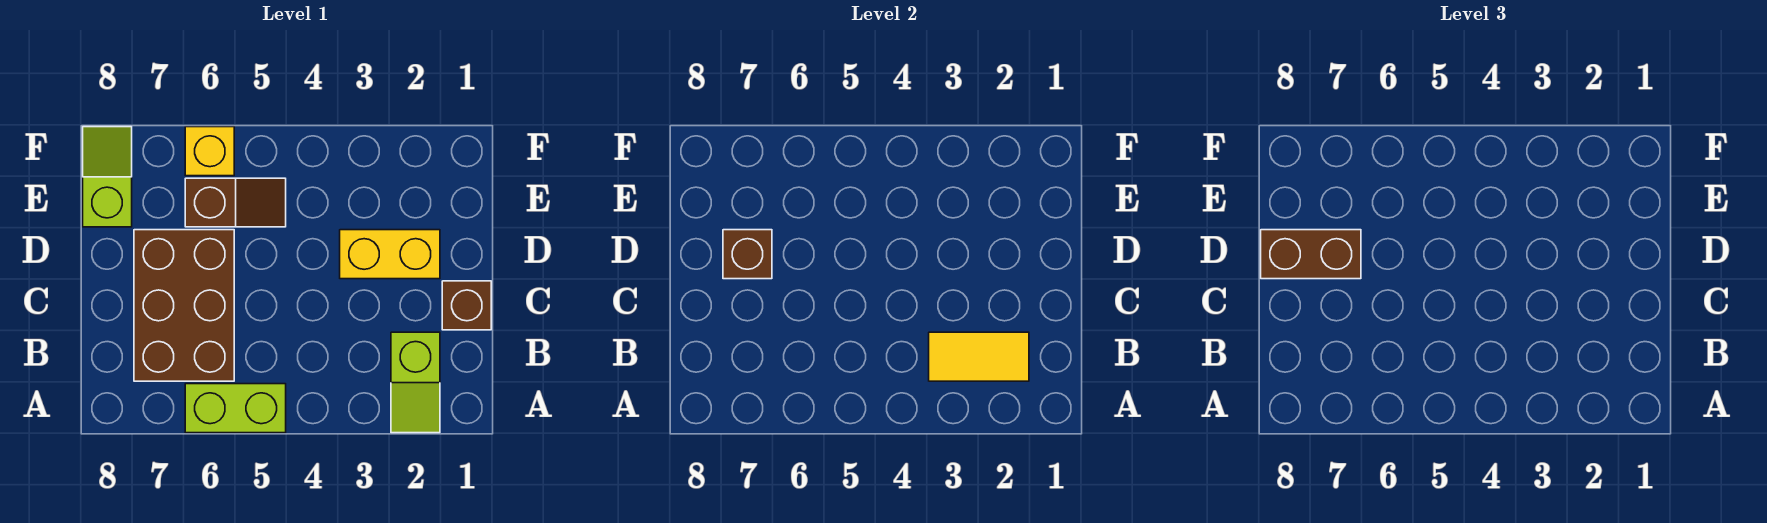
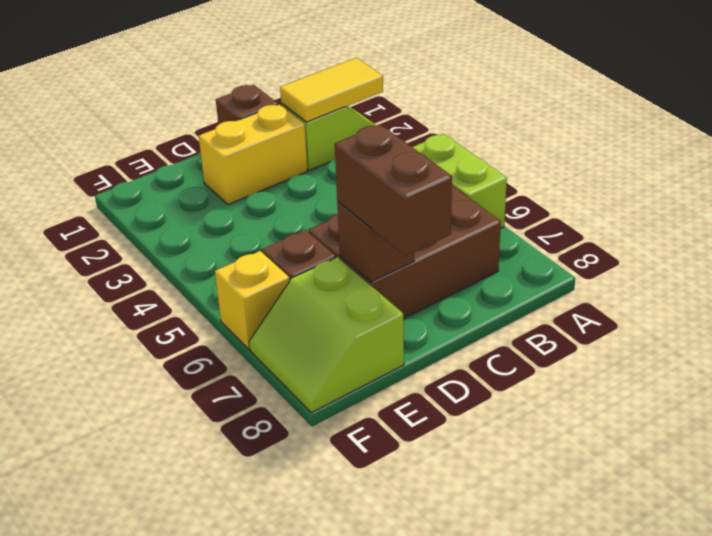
yellow 1x2 tile [929,332,1029,381] -> yellow 1x2 tile turned to [280,58,383,122]
yellow 1x2 brick [340,230,440,279] -> yellow 1x2 brick turned to [199,104,307,205]
lime 1x2 slope [83,127,132,227] -> lime 2x2 slope [249,257,404,413]

